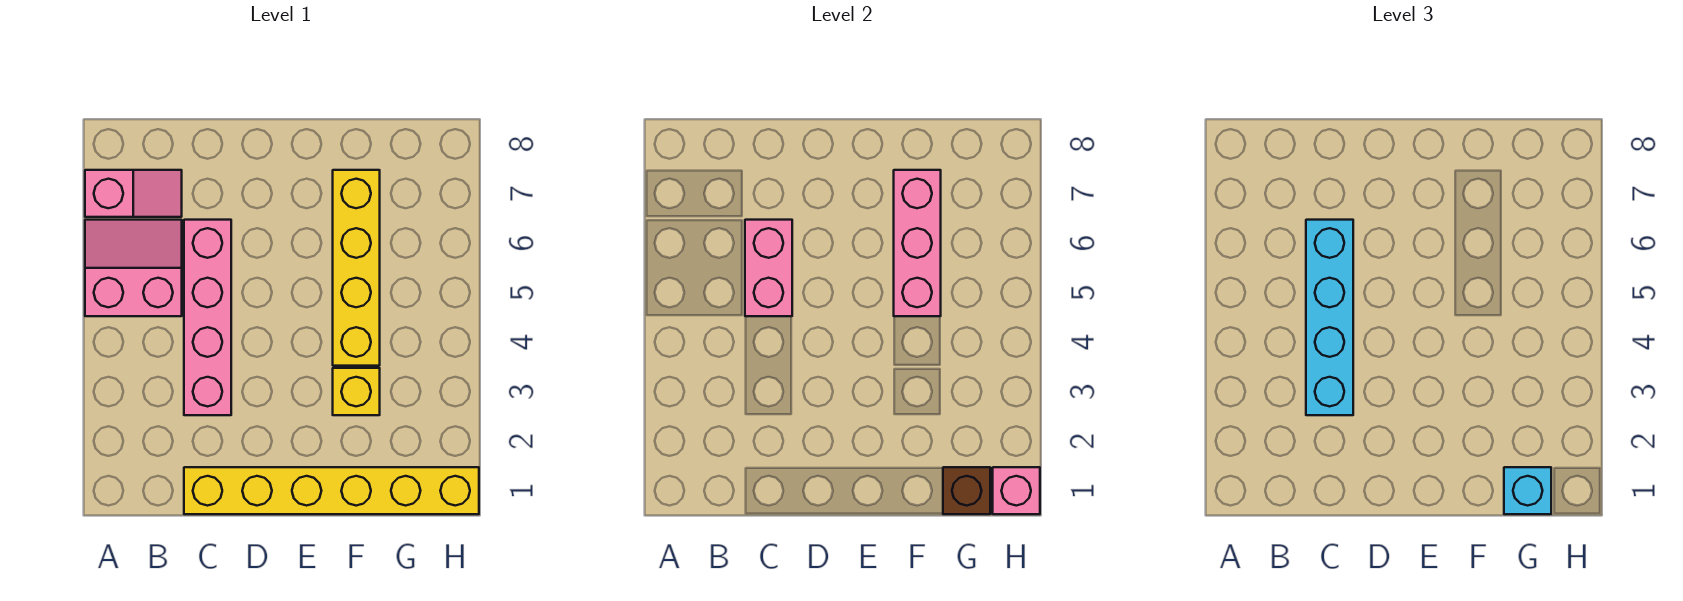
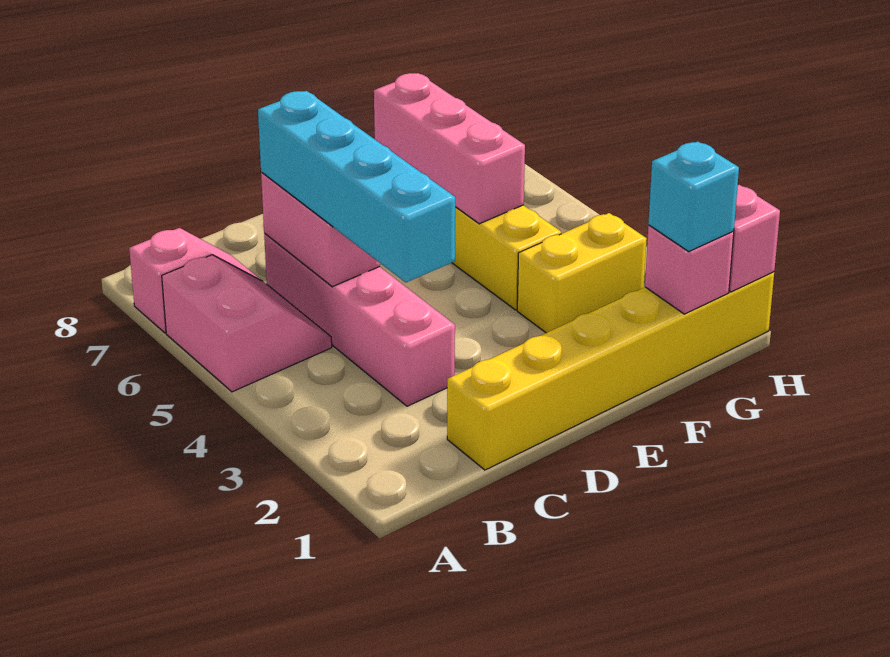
pink 2x2 slope [85,220,182,316] -> pink 2x2 slope turned to [162,255,332,392]
yellow 1x1 brick [333,368,380,415] -> yellow 1x2 brick [517,213,647,333]
brown 1x1 brick [943,467,990,514] -> pink 1x1 brick [645,225,734,314]

